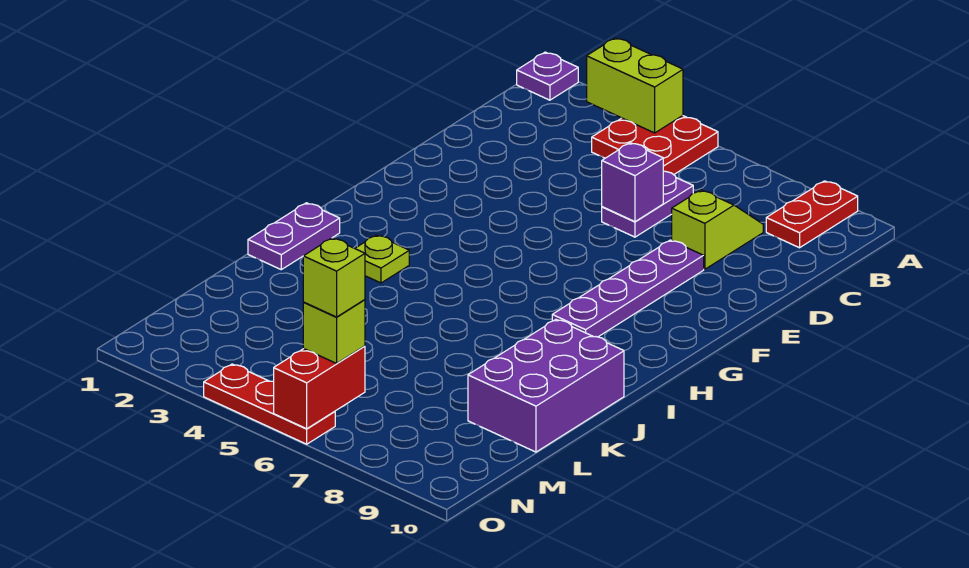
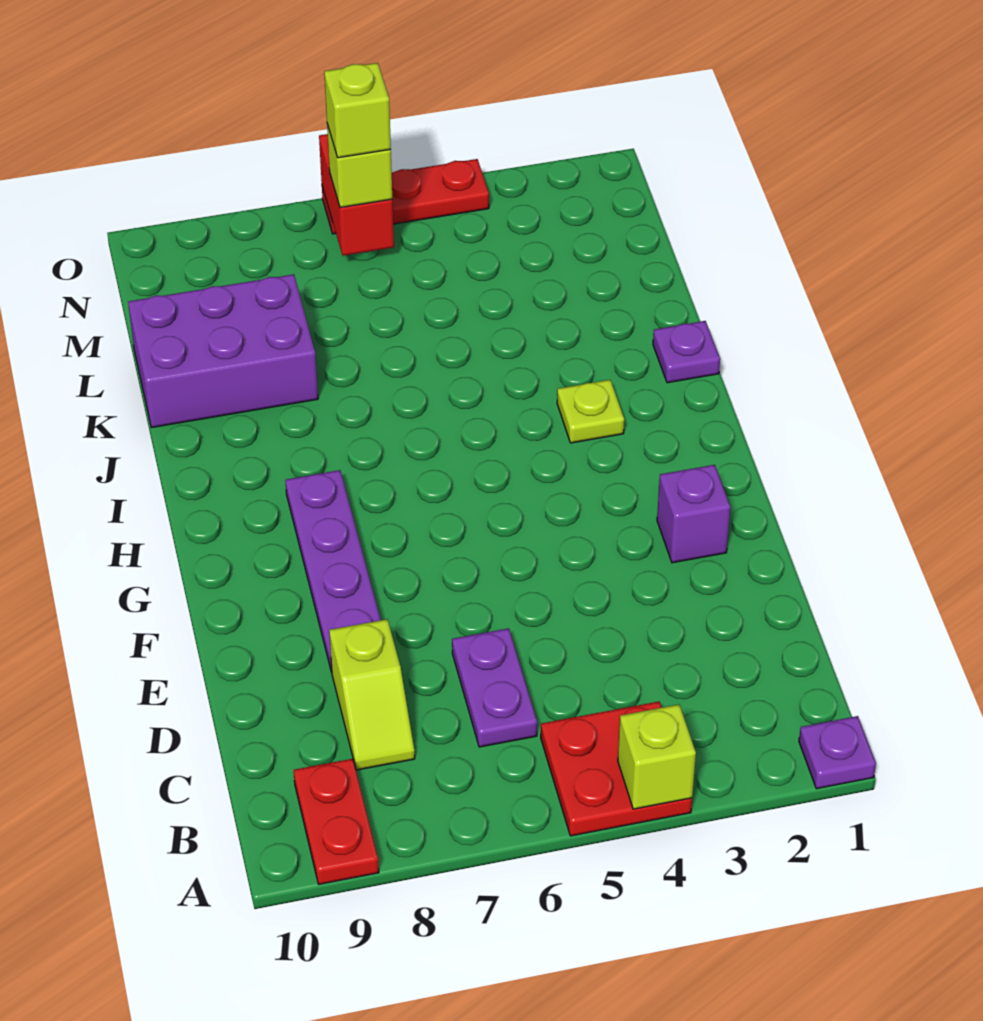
lime 1x2 brick [587,38,683,133] -> lime 1x1 brick [618,704,696,809]
purple 1x1 brick [602,143,663,222] -> purple 1x1 brick moved to [657,465,731,563]
purple 1x2 plate [248,203,340,270] -> purple 1x1 plate [653,321,720,383]
purple 2x3 brick [468,320,624,452] -> purple 2x3 brick turned to [128,274,318,427]

